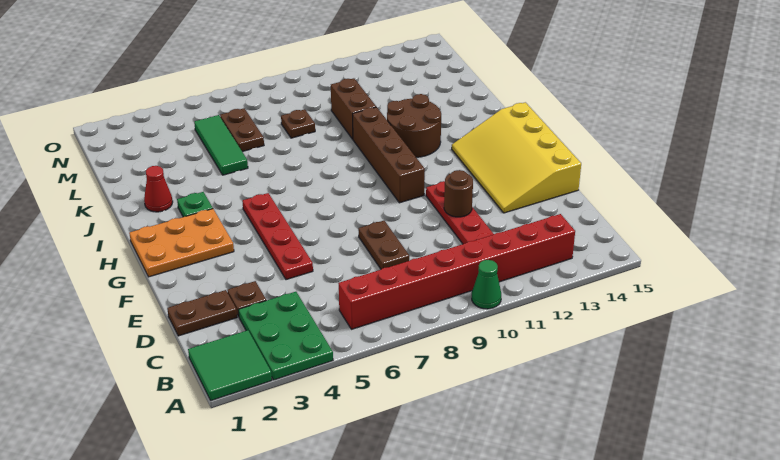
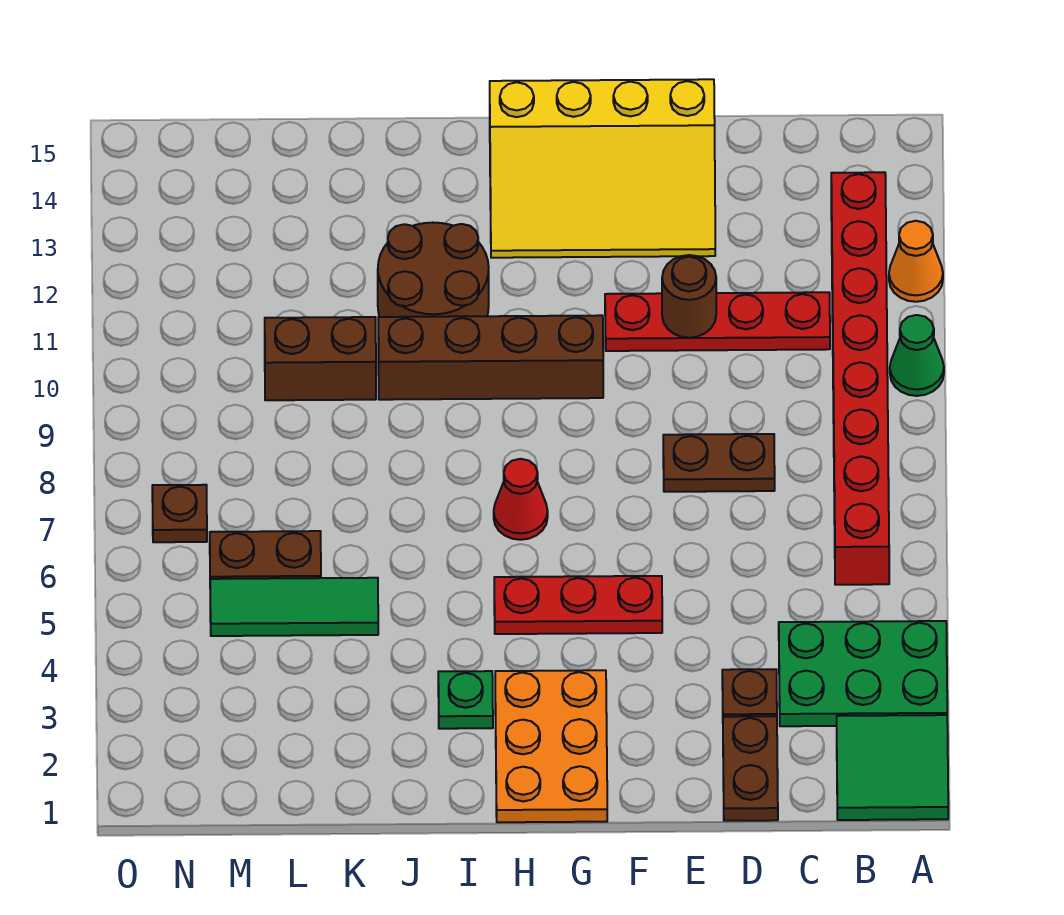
none -> orange 1x1 cone [889,221,943,302]
red 1x4 plate [242,193,313,280] -> red 1x3 plate [494,576,662,634]
red 1x1 cone [144,166,173,212] -> red 1x1 cone moved to [494,459,548,540]
brown 1x1 plate [281,109,315,138] -> brown 1x1 plate moved to [152,485,207,542]

